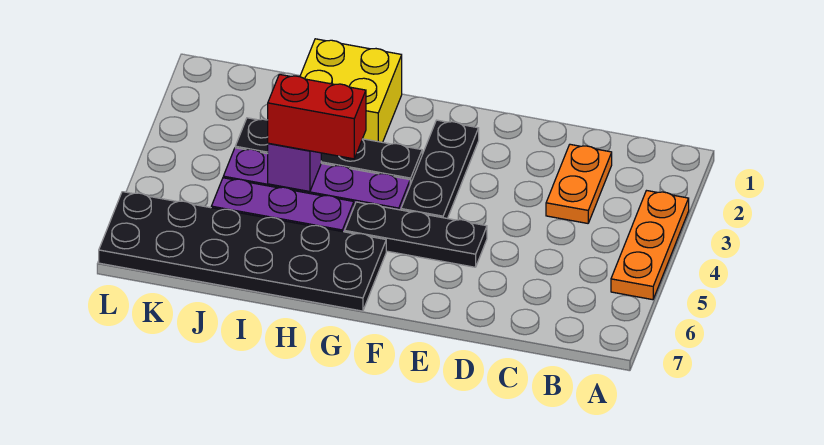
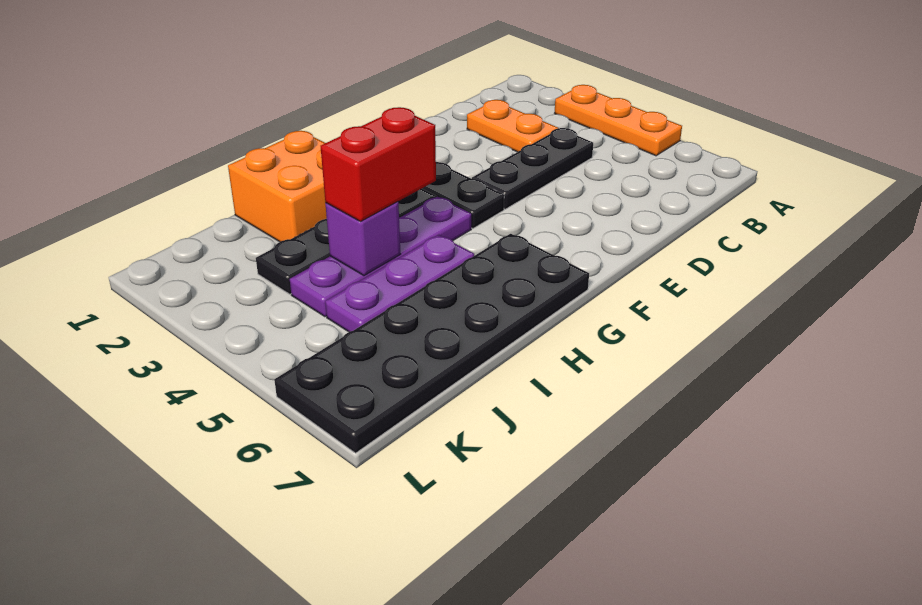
black 1x3 plate [345,202,487,267] -> black 1x3 plate moved to [472,128,593,209]
yellow 2x2 brick [300,39,402,142] -> orange 2x2 brick [228,131,327,242]

